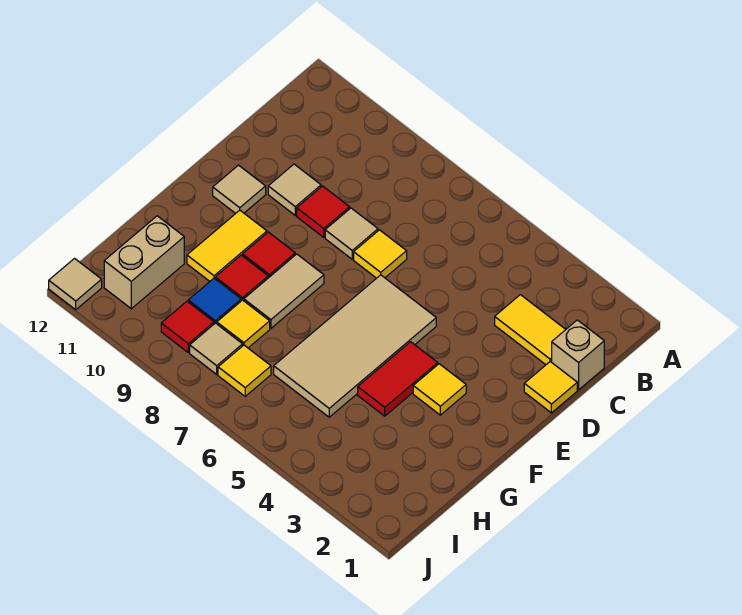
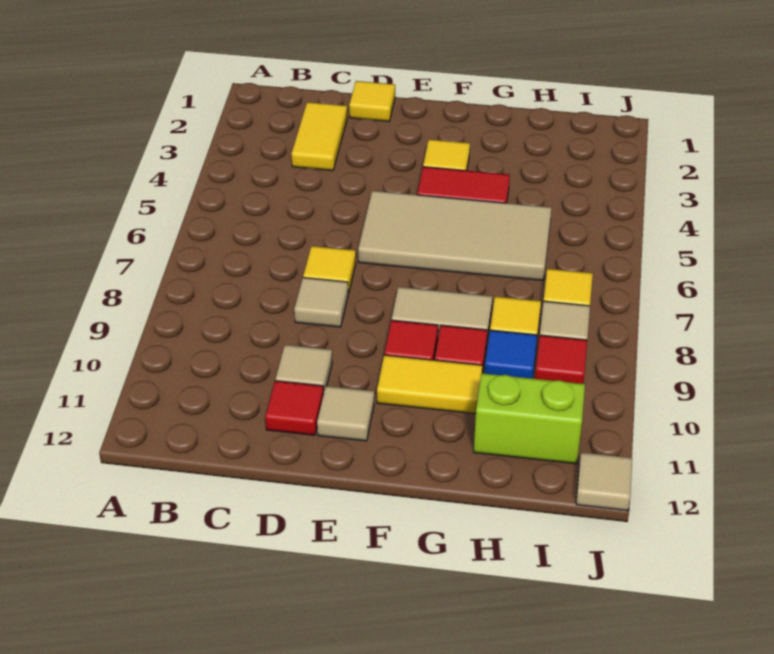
tan 1x1 brick [552,320,604,390] -> none
red 1x1 tile [297,186,350,237] -> red 1x1 tile moved to [265,381,324,435]
tan 1x2 brick [104,216,184,309] -> lime 1x2 brick [474,373,585,464]

